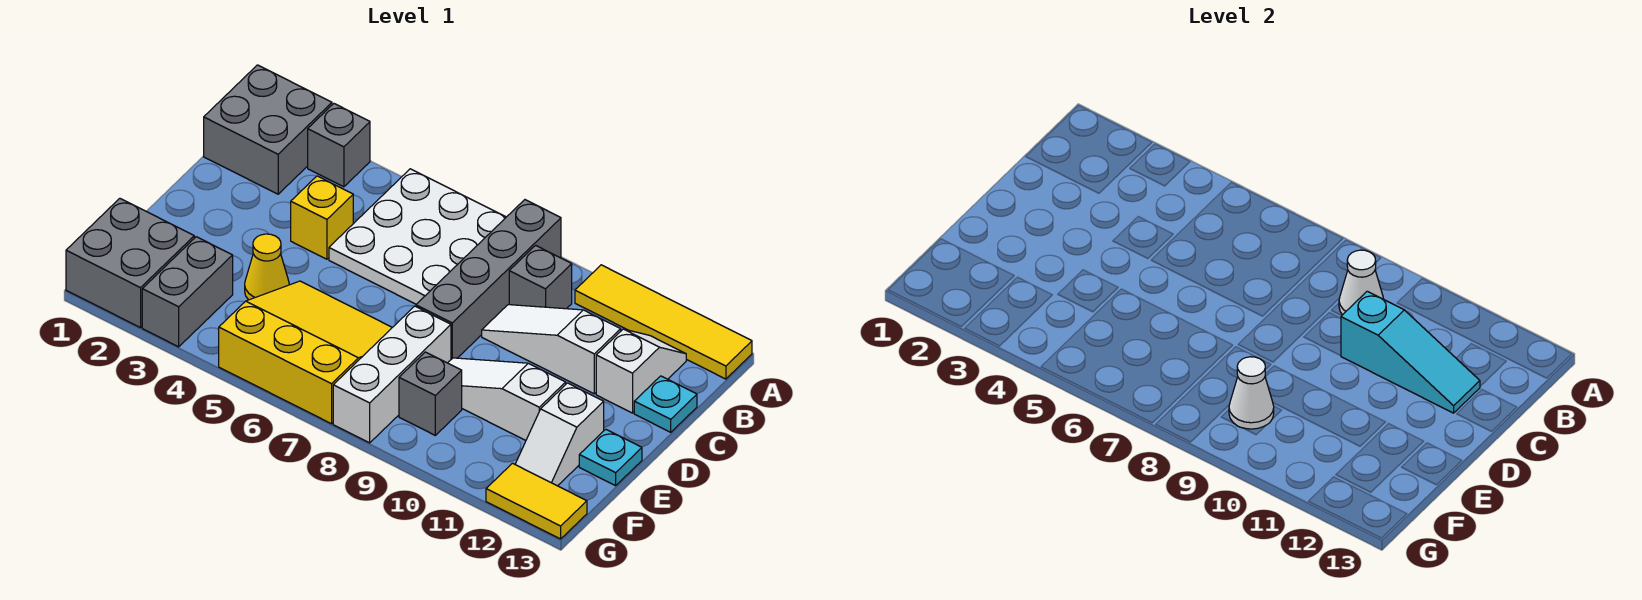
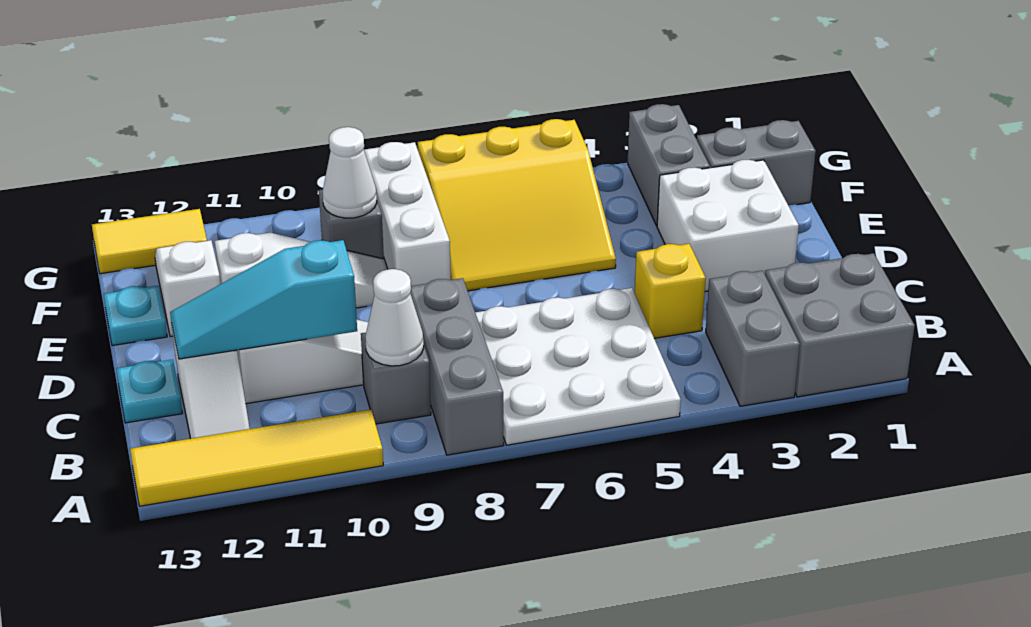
grey 1x1 brick [308,104,370,187] -> grey 1x2 brick [706,271,800,406]
grey 1x4 brick [416,200,561,359] -> grey 1x3 brick [410,278,504,455]
none -> white 2x2 brick [657,160,799,292]
yellow 1x1 cone [245,234,289,300] -> none
grey 2x2 brick [66,198,194,328] -> grey 1x2 brick [697,120,816,205]

